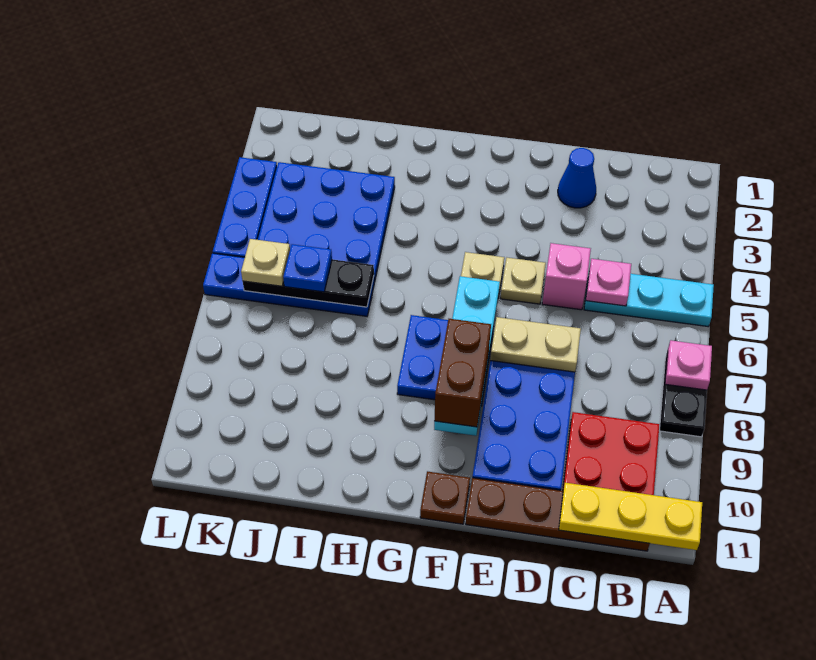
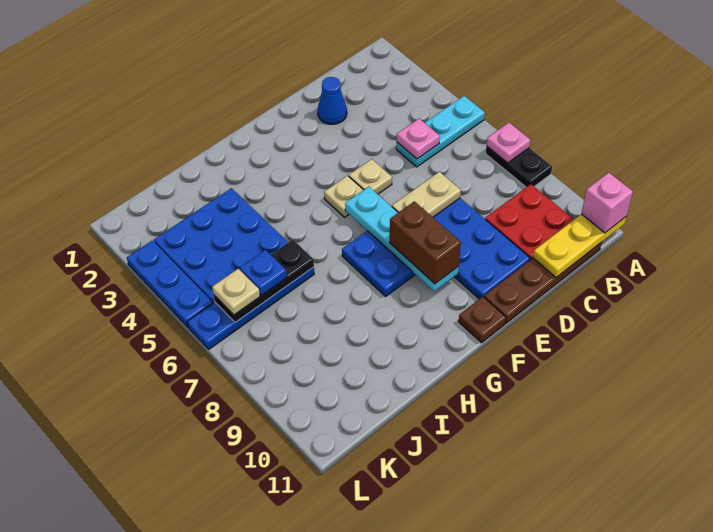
pink 1x1 brick [542,243,591,310] -> pink 1x1 brick moved to [581,173,633,233]

